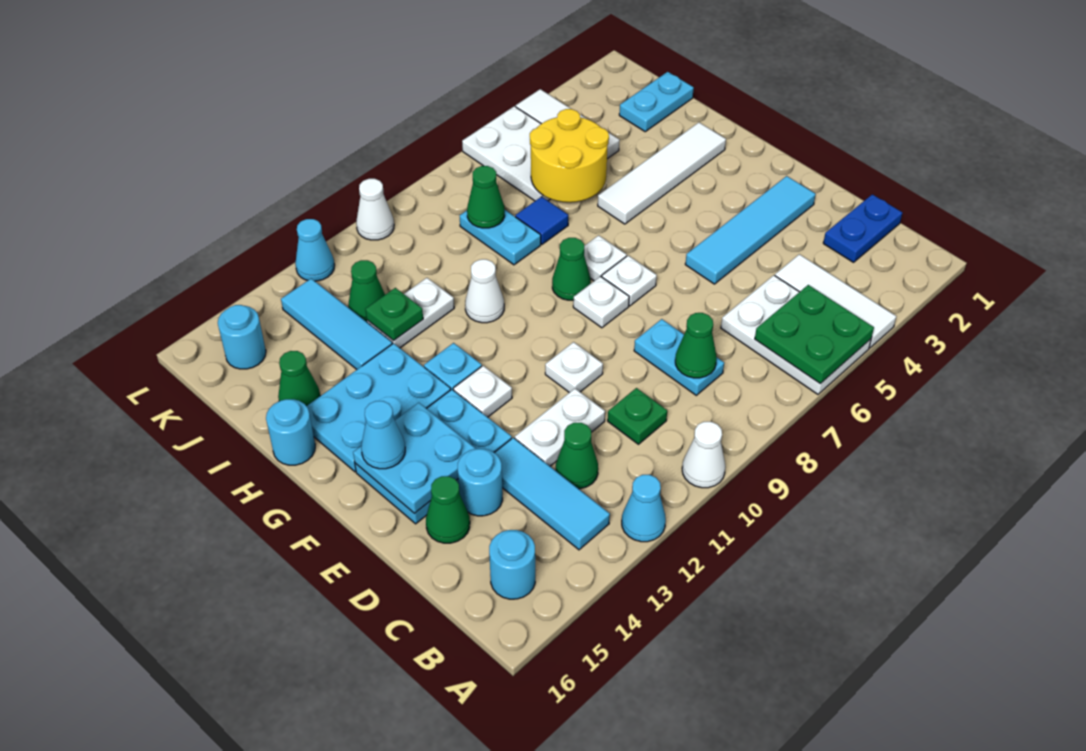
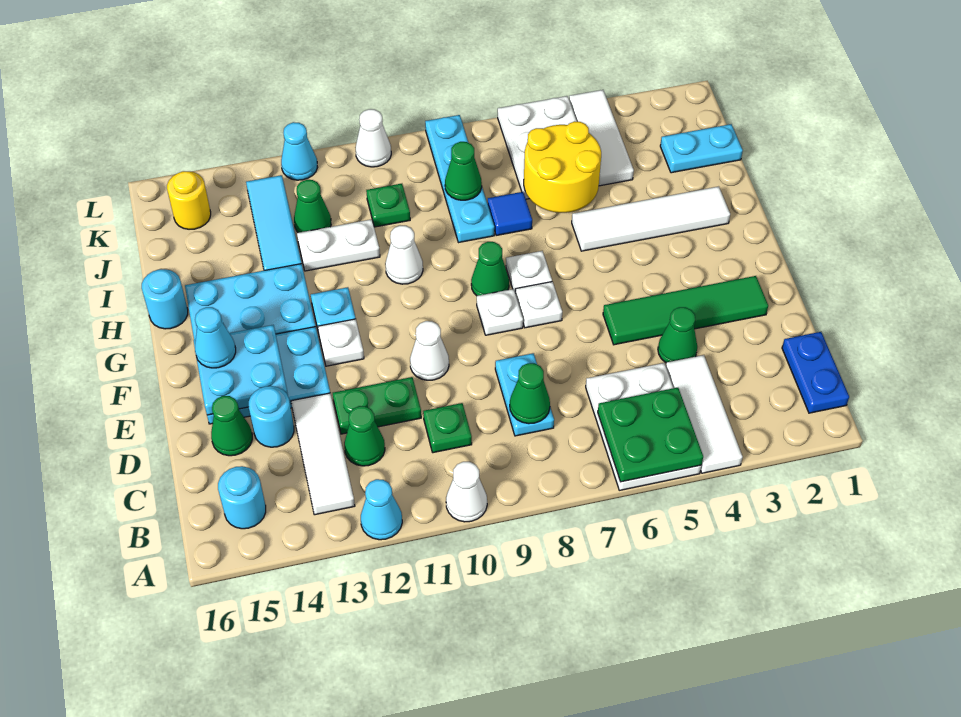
cyan 1x3 tile [494,438,610,550] -> white 1x3 tile [291,393,355,515]
blue 1x2 plate [823,194,903,262] -> blue 1x2 plate turned to [782,332,849,413]
white 1x2 plate [515,389,605,466] -> green 1x2 plate [333,377,421,434]
cyan 1x4 tile [685,176,816,284] -> green 1x4 tile [603,276,768,345]
white 1x1 plate [545,342,603,393] -> white 1x1 cone [410,321,449,380]
cyan 1x2 plate [460,210,541,265] -> cyan 1x4 plate [425,115,494,243]
green 1x1 plate [366,288,423,341] -> green 1x1 plate moved to [366,184,410,227]
green 1x1 cone [278,351,320,406] -> green 1x1 cone moved to [658,307,697,363]
cyan 1x1 round brick [218,305,266,369] -> yellow 1x1 round brick [167,171,211,229]

